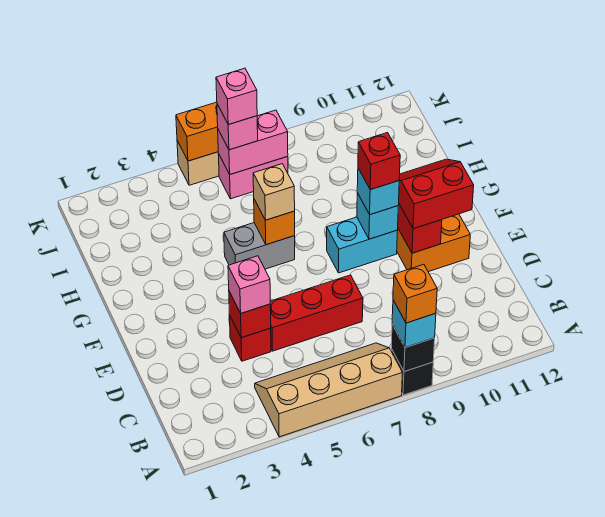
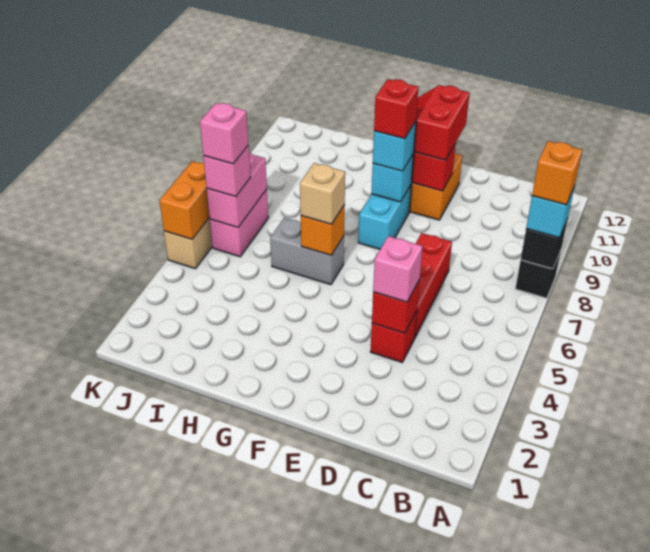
tan 2x4 slope [255,343,402,437] -> none
grey 1x2 brick [224,223,295,269] -> grey 1x2 brick turned to [270,218,344,285]

